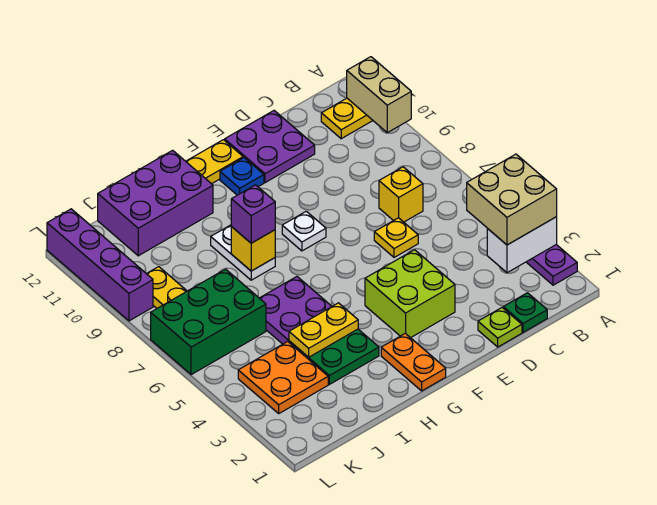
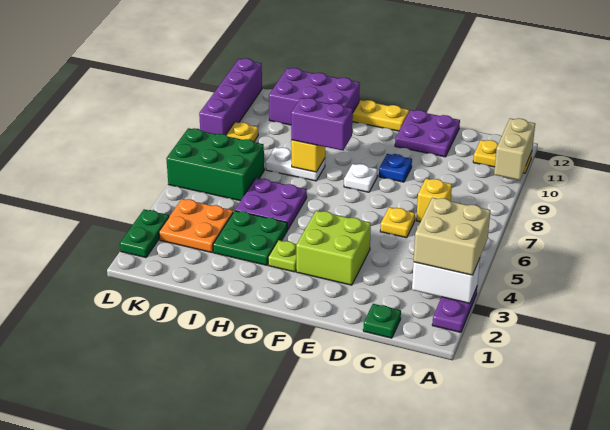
lime 1x1 plate [478,308,522,347] -> lime 1x1 plate moved to [268,240,297,272]
blue 1x1 plate [220,158,264,195] -> blue 1x1 plate moved to [379,154,412,182]
orange 1x2 plate [381,333,446,391] -> none
yellow 1x2 plate [289,303,358,357] -> none
white 1x2 plate [211,225,275,280] -> white 1x2 plate turned to [266,147,325,181]
purple 1x1 brick [231,185,275,243] -> purple 1x2 brick [291,98,353,150]
none -> green 1x2 plate [120,209,169,258]

